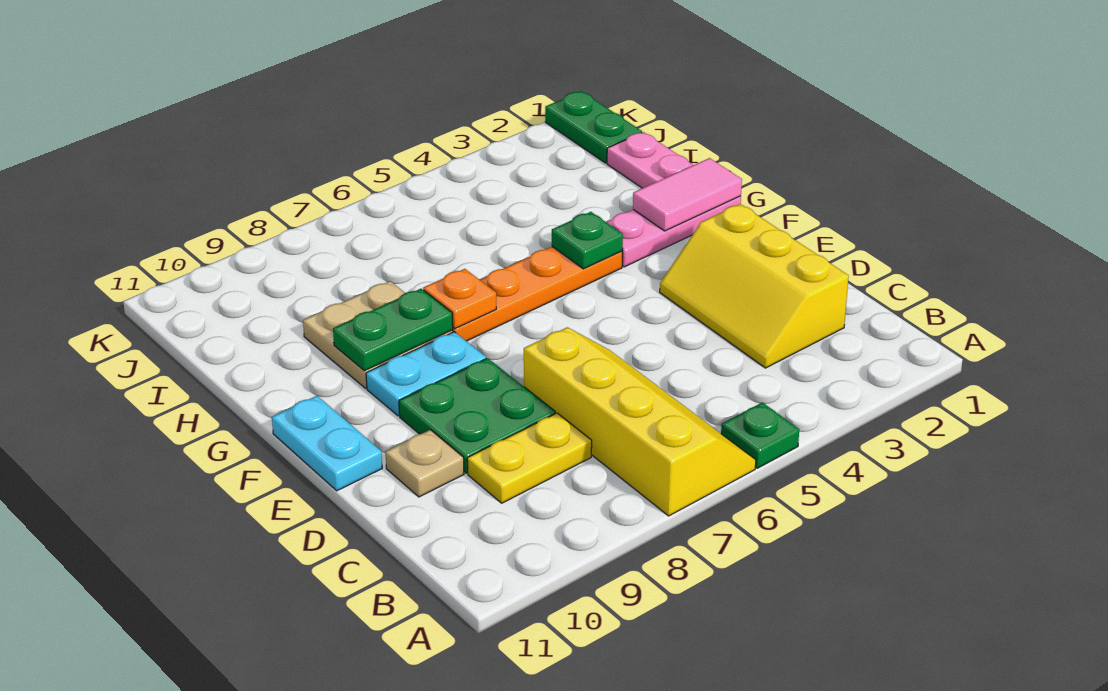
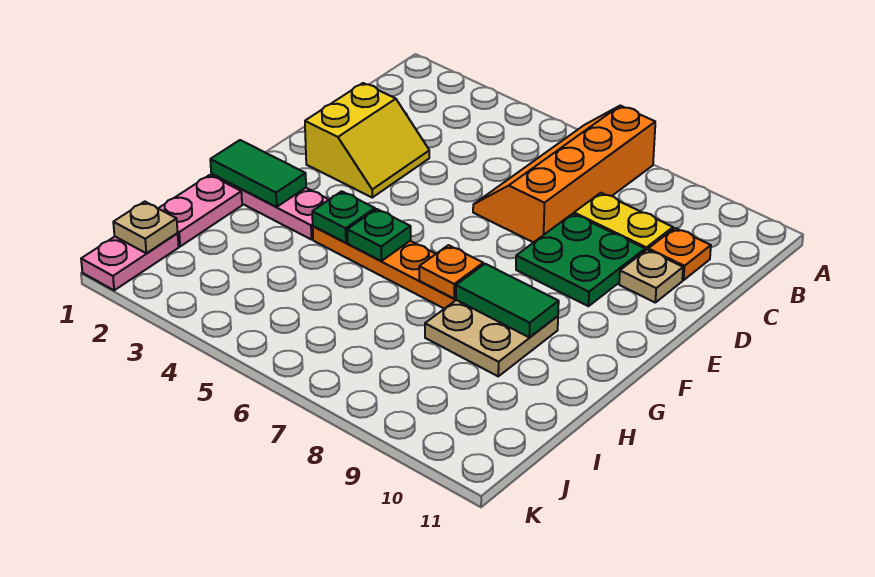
green 1x1 plate [721,402,799,468] -> green 1x1 plate moved to [347,209,411,261]
yellow 2x4 slope [524,327,756,516] -> orange 2x4 slope [473,106,655,243]
yellow 2x3 slope [660,204,849,368] -> yellow 2x2 slope [305,83,429,197]
none -> orange 1x1 plate [648,228,711,280]
cyan 1x2 plate [272,396,382,491] -> none
cyan 1x2 plate [366,332,486,416] -> none
pink 1x2 tile [633,158,742,231] -> green 1x2 tile [210,140,306,207]
green 1x2 plate [333,289,453,371] -> green 1x2 tile [456,264,559,338]
green 1x2 plate [545,91,642,163] -> pink 1x2 plate [81,234,179,290]
none -> tan 1x1 plate [113,202,178,253]

